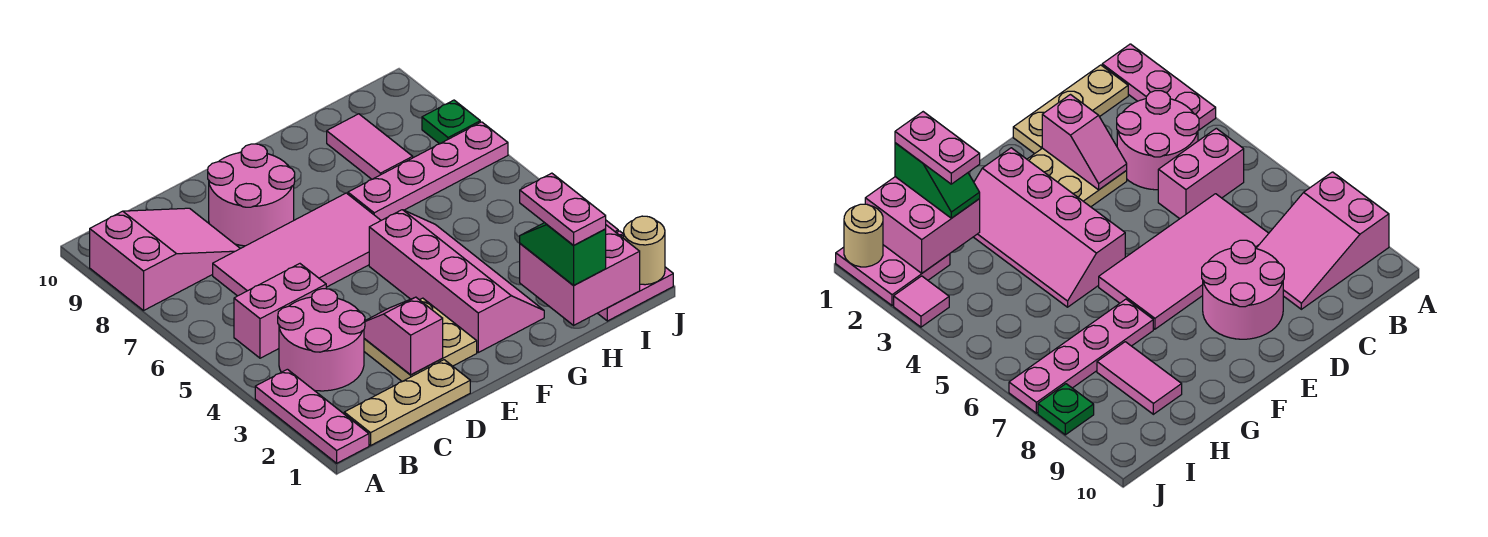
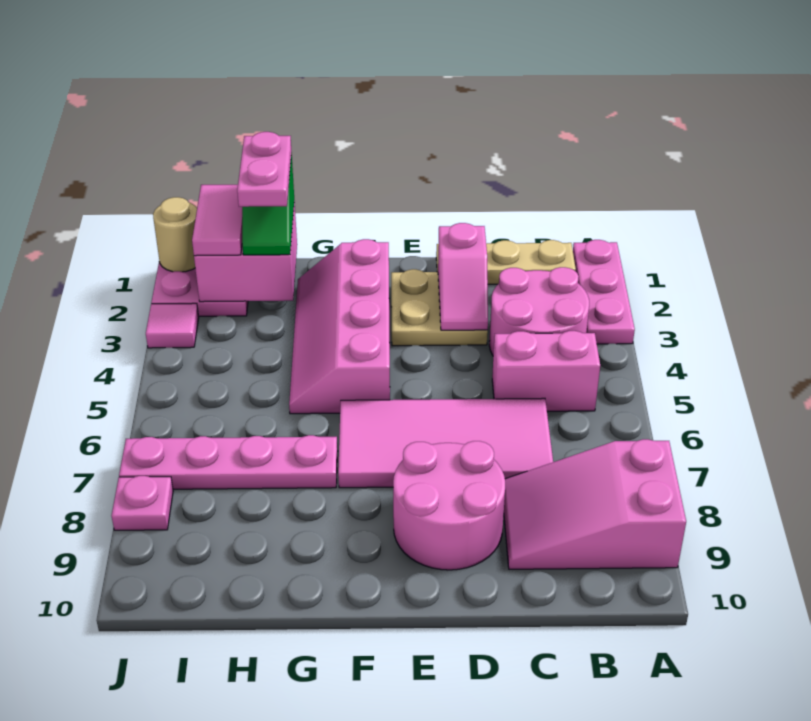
pink 1x2 tile [327,114,413,179] -> pink 1x2 tile moved to [192,185,242,256]
green 1x1 plate [422,100,480,144] -> pink 1x1 plate [111,476,173,530]

